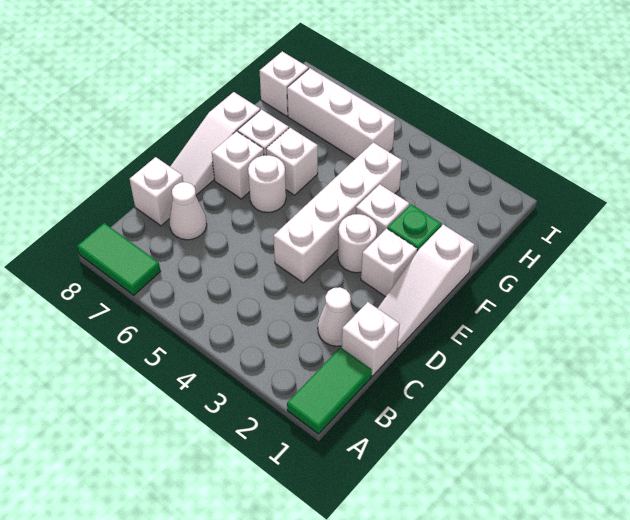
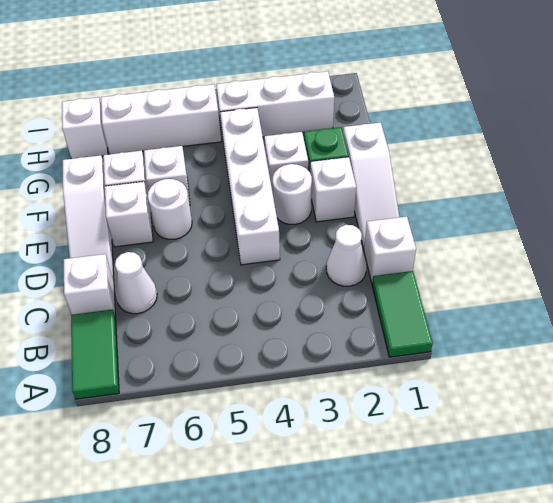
green 1x2 tile [77,223,160,295] -> green 1x2 tile turned to [71,309,119,399]
none -> white 1x3 brick [216,71,334,137]

